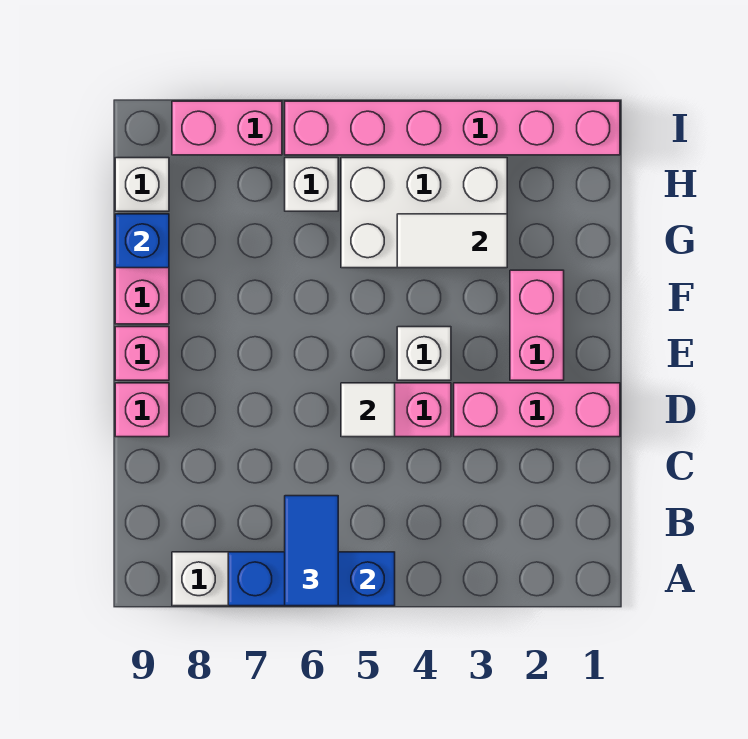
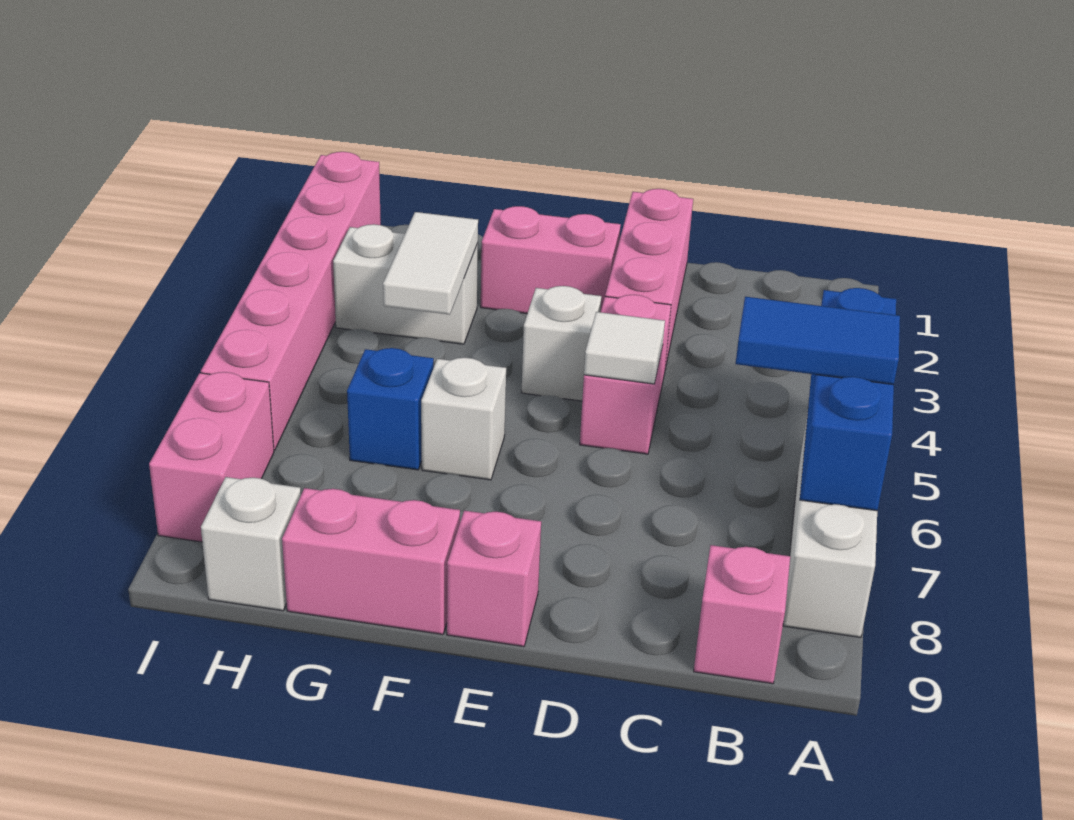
pink 1x1 brick [115,383,169,437] -> pink 1x1 brick moved to [694,545,790,684]
white 2x3 brick [341,158,507,268] -> white 1x2 brick [333,224,478,344]
blue 1x1 brick [115,214,169,268] -> blue 1x1 brick moved to [347,348,434,470]
white 1x1 brick [285,158,338,211] -> white 1x1 brick moved to [421,358,506,480]

